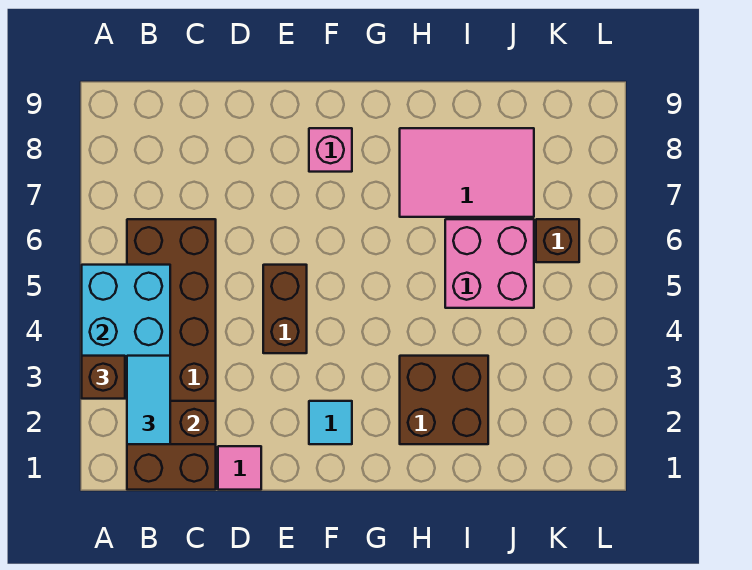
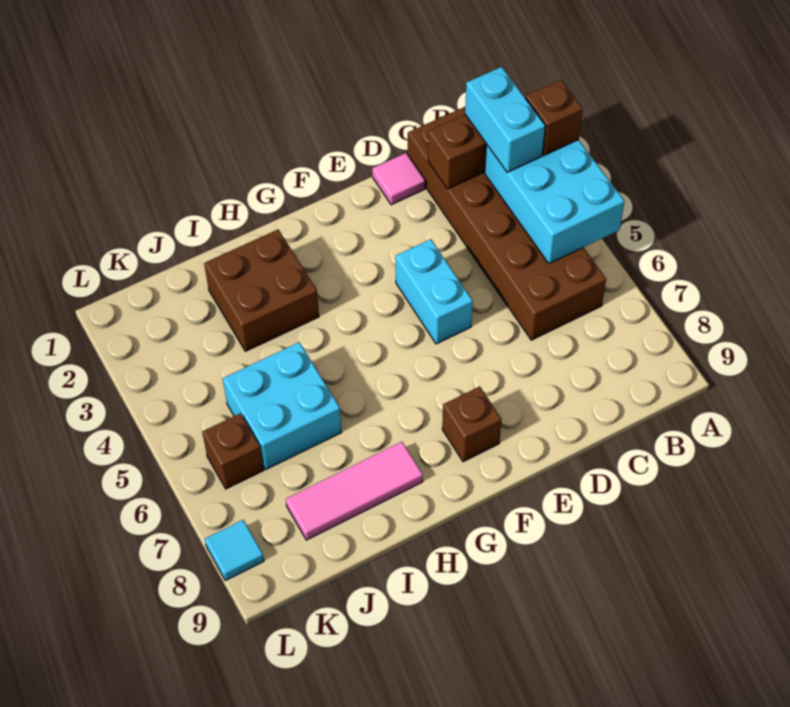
cyan 1x2 tile [127,356,170,444] -> cyan 1x2 brick [465,67,545,172]
brown 1x2 brick [263,265,307,353] -> cyan 1x2 brick [396,239,473,344]
cyan 1x1 tile [309,401,352,444] -> cyan 1x1 tile moved to [205,520,264,581]
pink 1x1 brick [309,128,352,172] -> brown 1x1 brick [442,386,501,462]
pink 2x3 tile [400,128,534,217] -> pink 1x3 tile [286,442,423,540]
pink 2x2 brick [445,219,534,308] -> cyan 2x2 brick [223,342,342,470]

